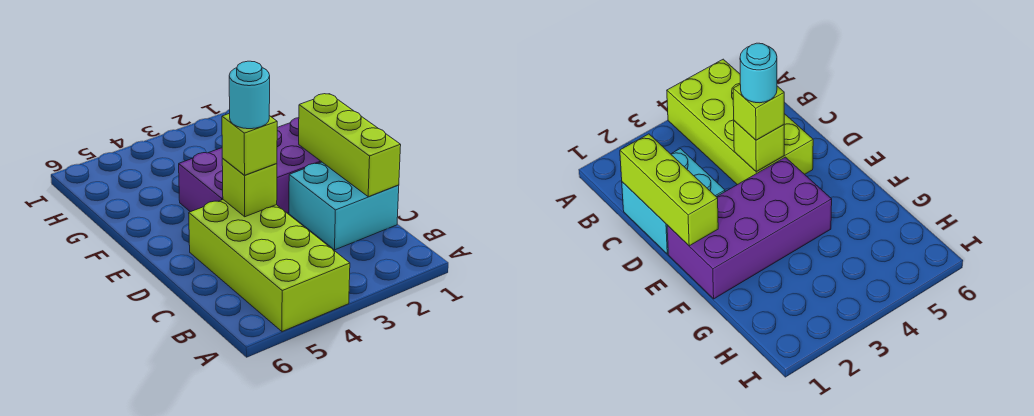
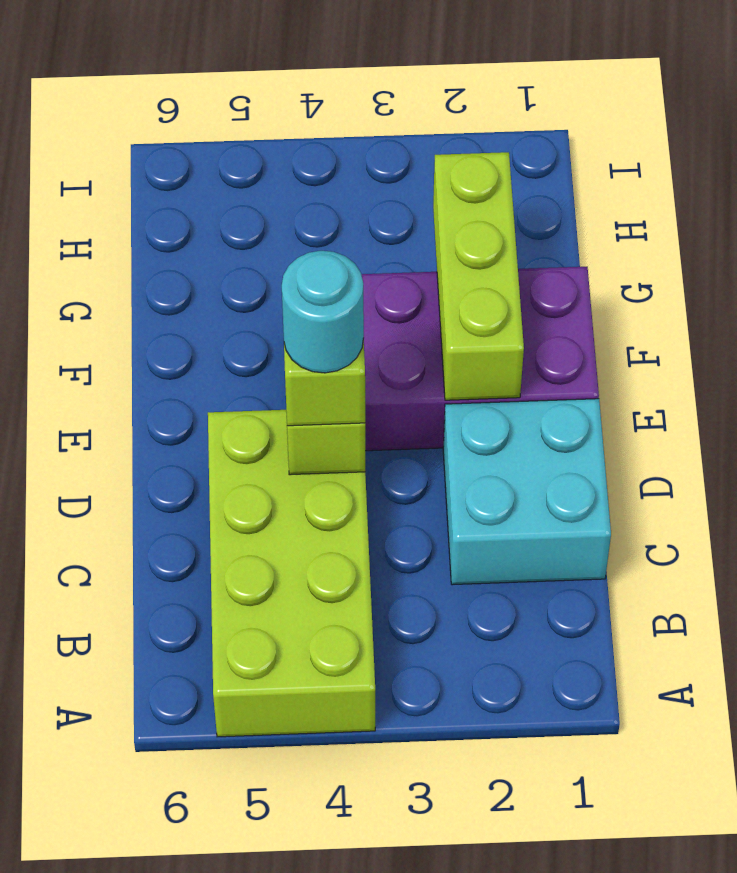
lime 1x3 brick [299,94,401,197] -> lime 1x3 brick moved to [433,152,524,400]

